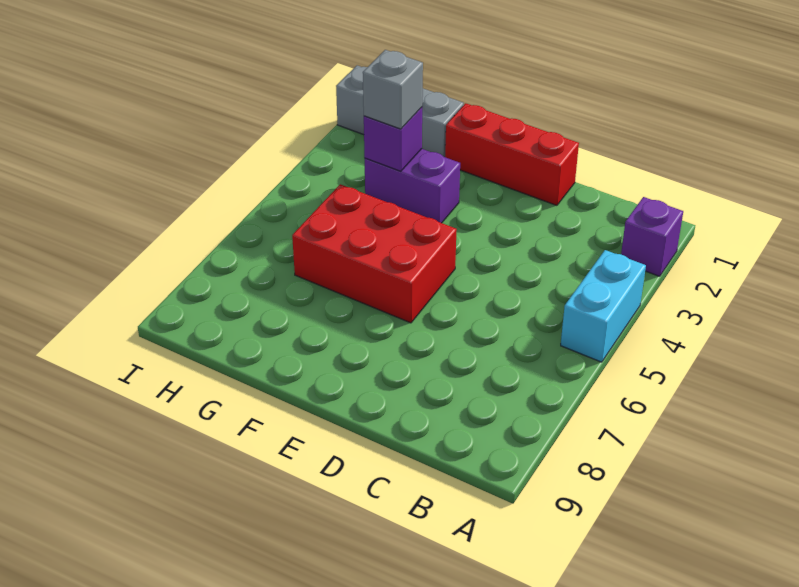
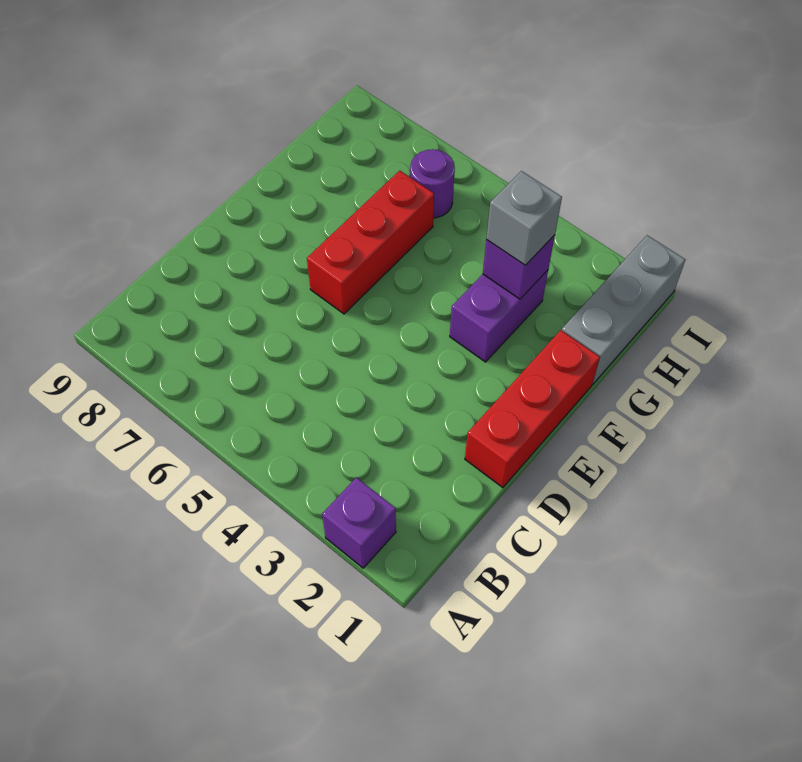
cyan 1x2 brick [561,250,646,362] -> none
red 2x3 brick [292,184,457,323] -> red 1x3 brick [307,171,434,314]
none -> purple 1x1 round brick [410,149,455,218]

